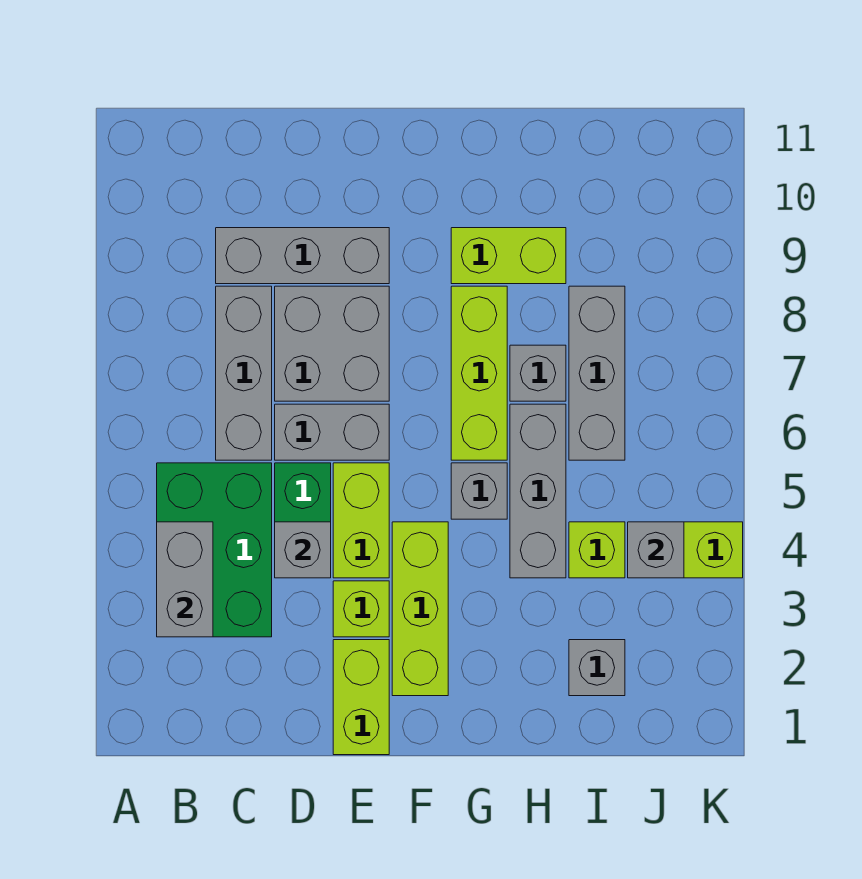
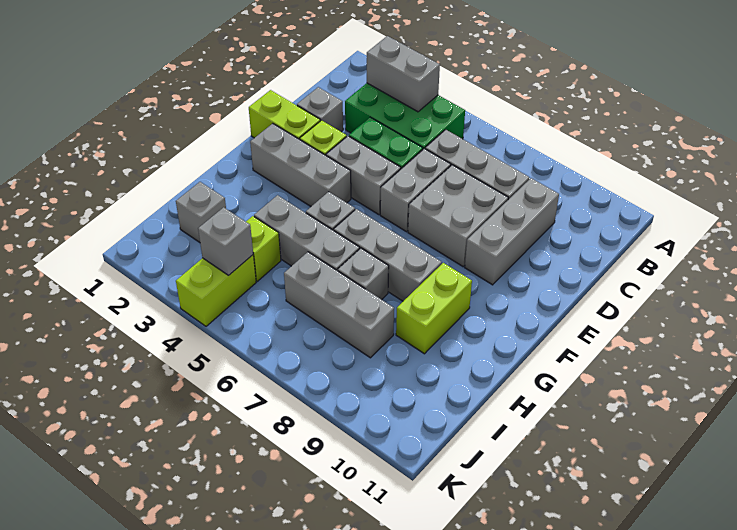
grey 1x1 brick [275,522,331,578] -> grey 1x1 brick moved to [297,87,343,132]
lime 1x2 brick [333,463,389,578] -> grey 1x2 brick [326,136,401,215]
lime 1x3 brick [392,522,448,696] -> grey 1x3 brick [250,124,351,206]
lime 1x3 brick [451,286,507,460] -> grey 1x3 brick [334,209,442,301]

